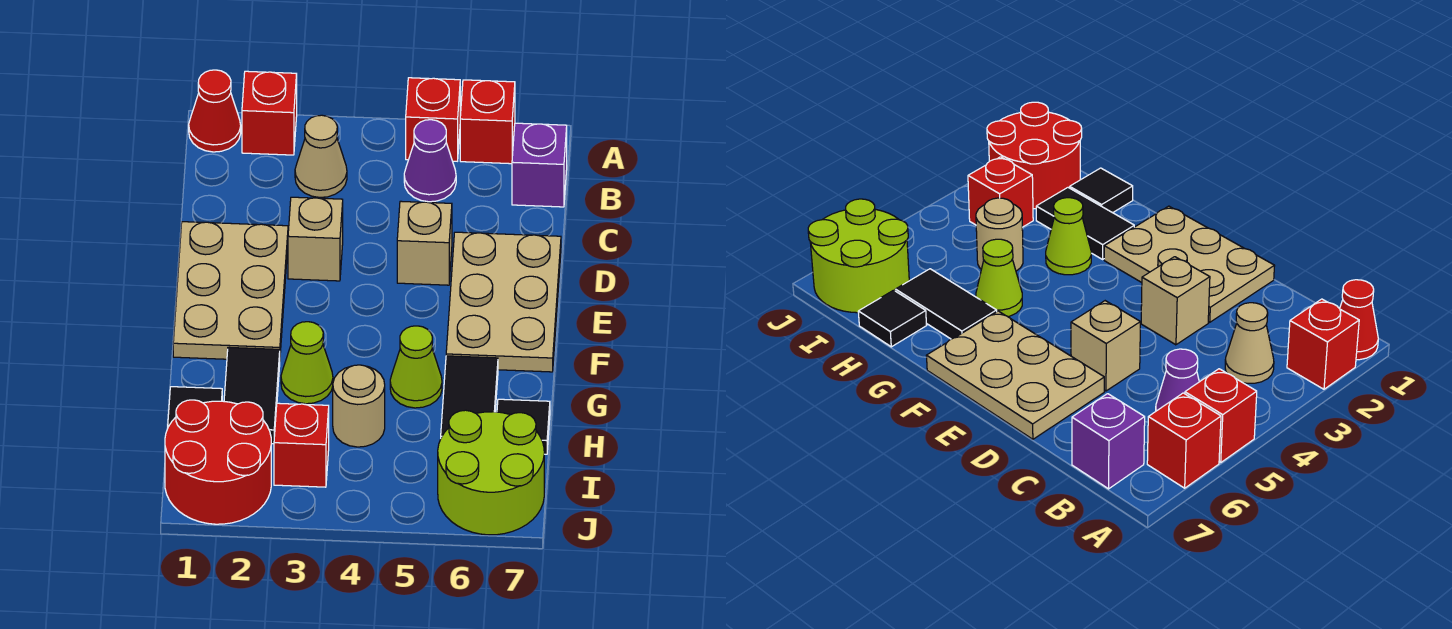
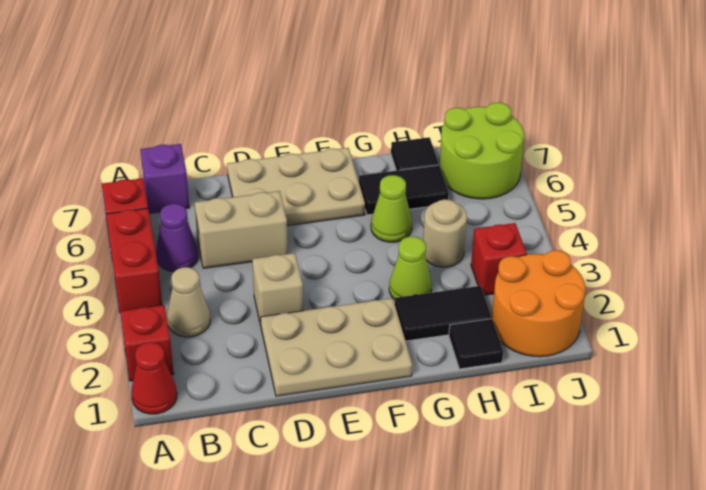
red 1x1 brick [406,78,460,161] -> red 1x2 brick [106,208,162,312]
tan 1x1 brick [397,201,452,285] -> tan 1x2 brick [195,191,288,268]
red 2x2 round brick [165,400,271,524] -> orange 2x2 round brick [492,250,586,357]

